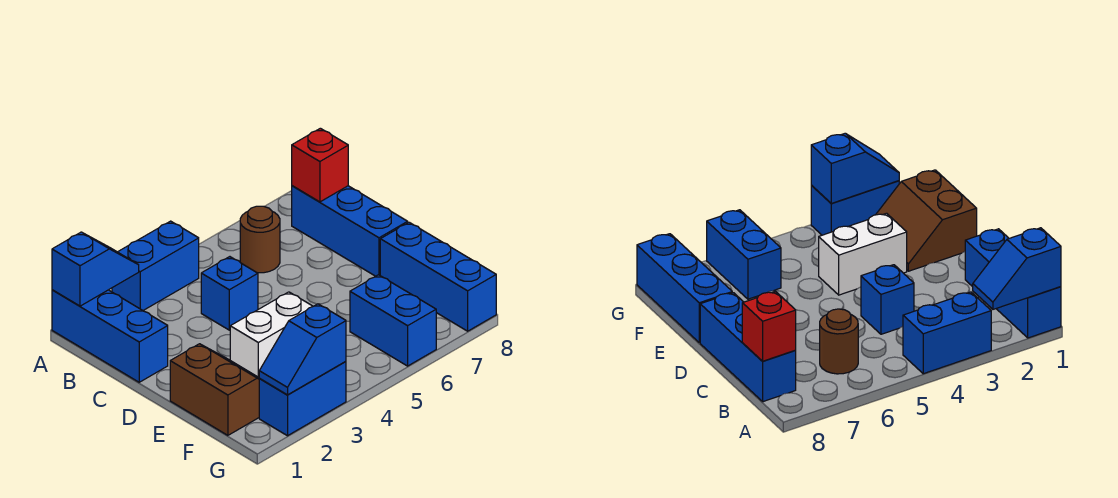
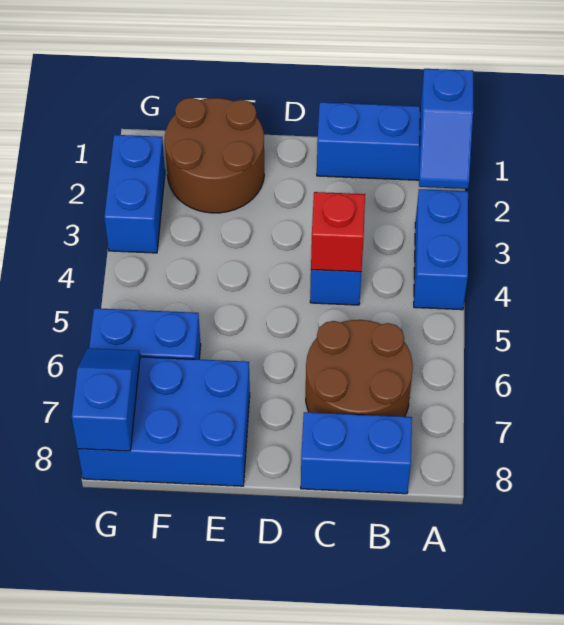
brown 1x1 round brick [240,206,280,273] -> brown 2x2 round brick [306,320,413,417]
blue 1x3 brick [292,186,408,276] -> blue 1x2 brick [301,412,412,494]
red 1x1 brick [292,128,348,202] -> red 1x1 brick moved to [311,192,365,272]
brown 2x2 slope [170,344,260,435] -> brown 2x2 round brick [165,98,264,213]
white 1x2 brick [230,292,313,377] -> none
blue 1x3 brick [380,222,496,331] -> blue 2x3 brick [78,357,250,486]
blue 1x2 slope [259,304,346,395] -> blue 1x2 slope moved to [72,348,140,451]

